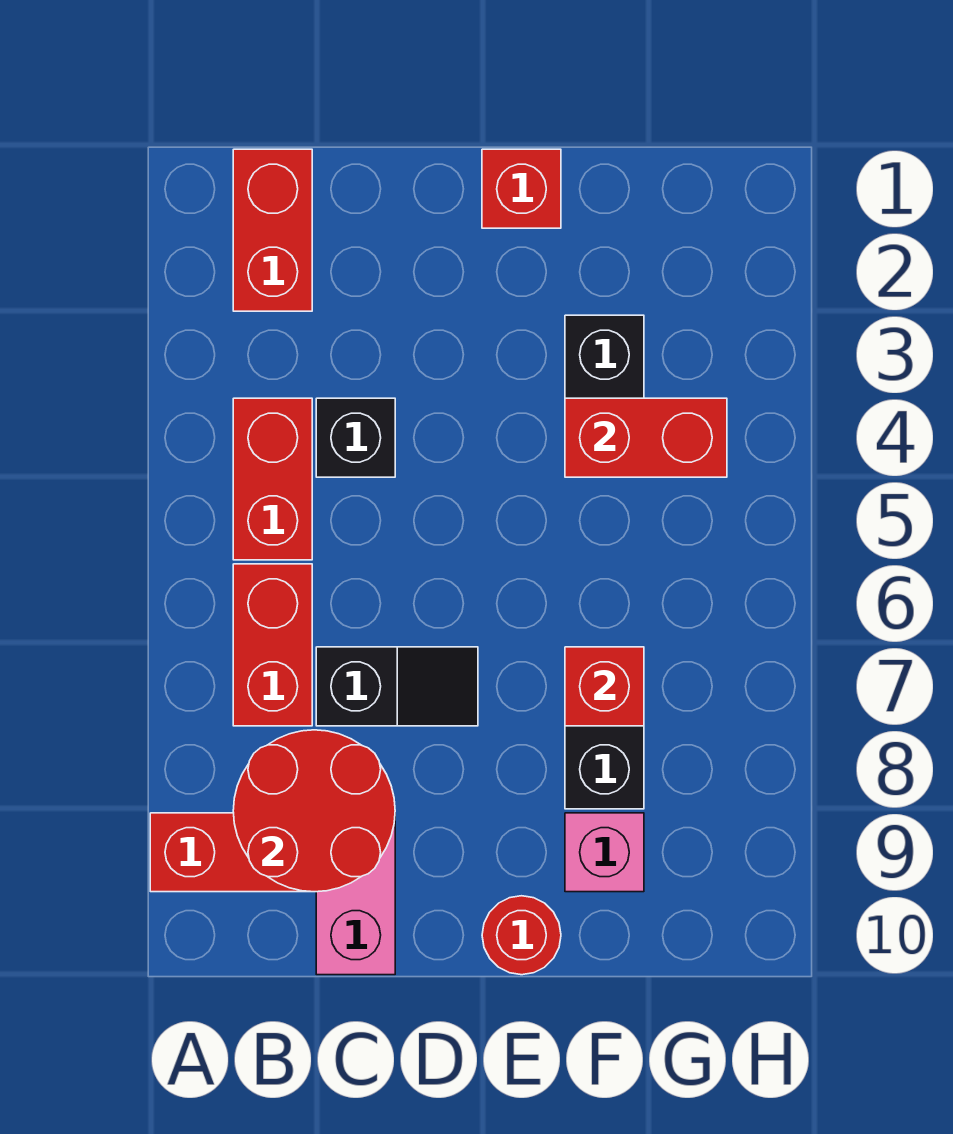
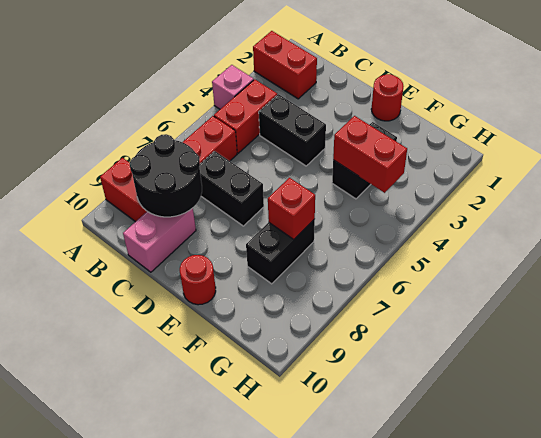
red 1x2 brick [233,149,312,311] -> red 1x2 brick turned to [253,31,317,99]
red 2x2 round brick [233,730,395,892] -> black 2x2 round brick [130,134,202,217]
black 1x1 brick [316,398,395,477] -> black 1x2 brick [259,94,326,166]
black 1x2 slope [316,647,478,726] -> black 1x2 brick [199,151,264,226]
red 1x1 brick [482,149,561,228] -> red 1x1 round brick [371,74,404,121]
pink 1x1 brick [565,813,644,892] -> pink 1x1 brick moved to [212,65,254,109]

